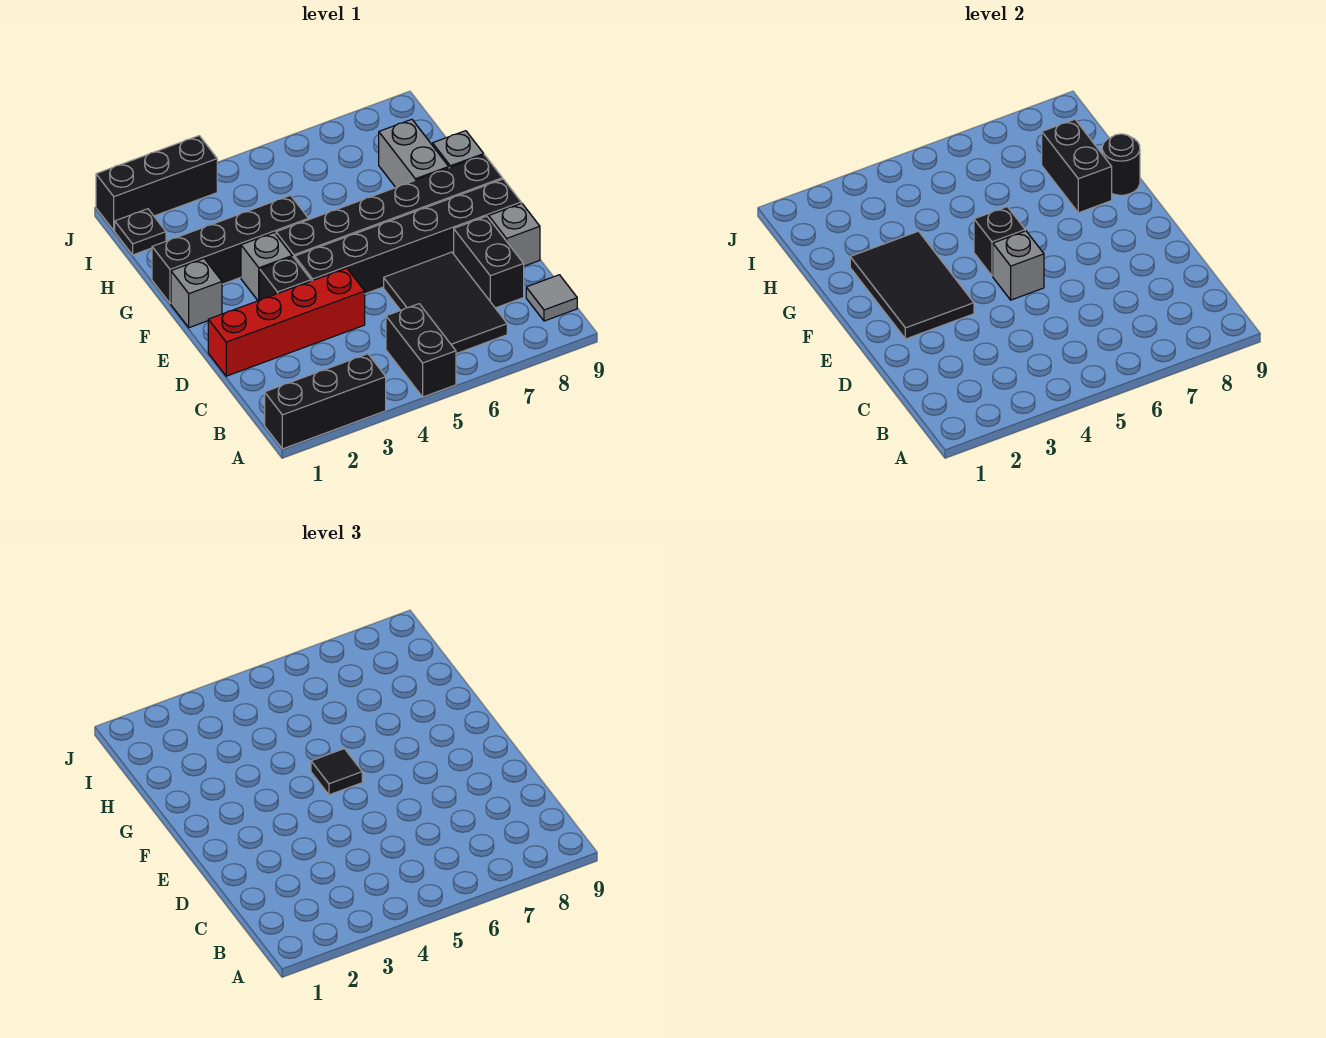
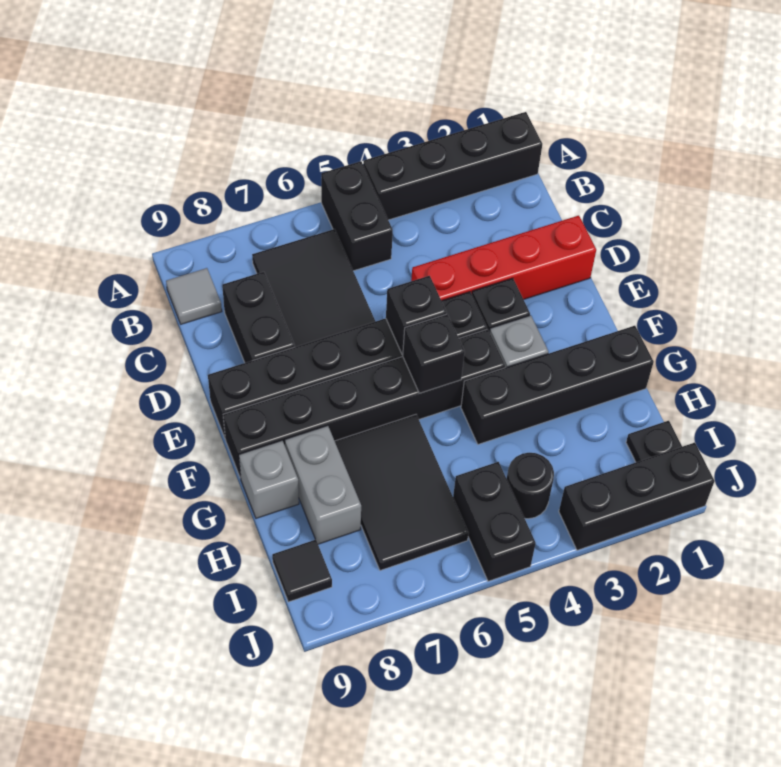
black 1x3 brick [265,354,386,449] -> black 1x4 brick [363,112,542,220]
grey 1x1 brick [489,203,540,266] -> none
black 2x3 tile [850,231,974,339] -> black 2x3 tile moved to [335,415,469,571]
grey 1x1 brick [993,231,1044,300] -> black 1x1 brick [386,276,447,354]
grey 1x1 brick [171,259,222,328] -> none
black 1x1 tile [311,749,362,795] -> black 1x1 tile moved to [272,540,332,602]
black 1x2 brick [1042,119,1112,213] -> black 1x2 brick moved to [453,462,536,581]
black 1x1 round brick [1102,134,1140,195] -> black 1x1 round brick moved to [507,453,554,519]

